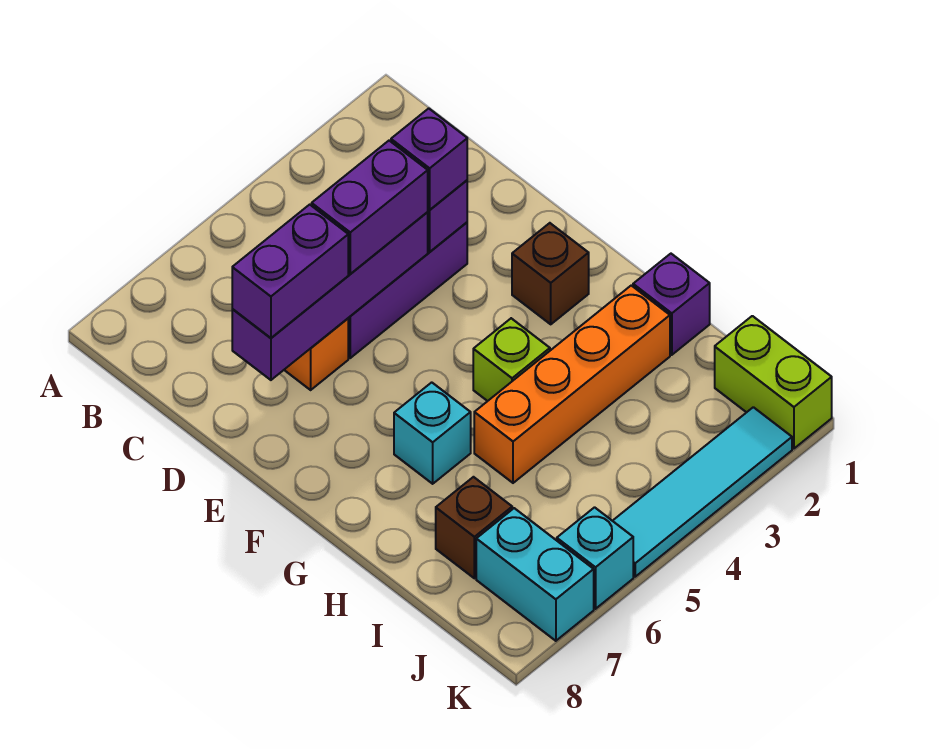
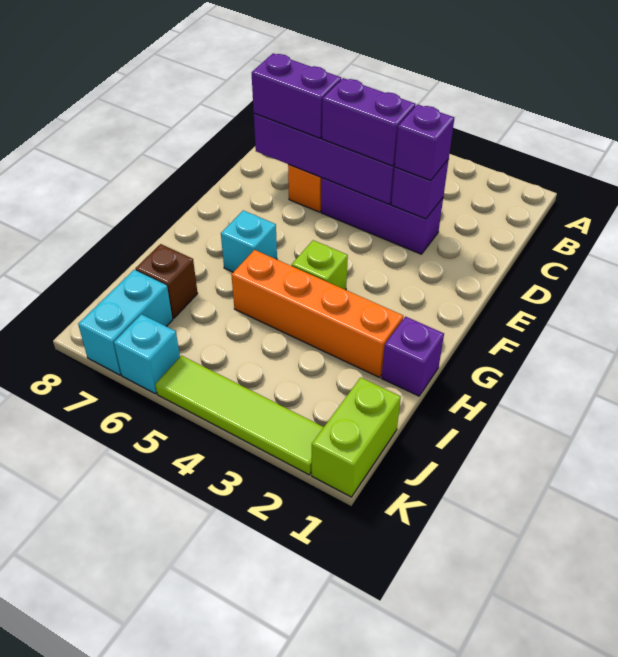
brown 1x1 brick [512,223,589,324] -> none
cyan 1x4 tile [613,407,792,577] -> lime 1x4 tile [155,356,324,475]

